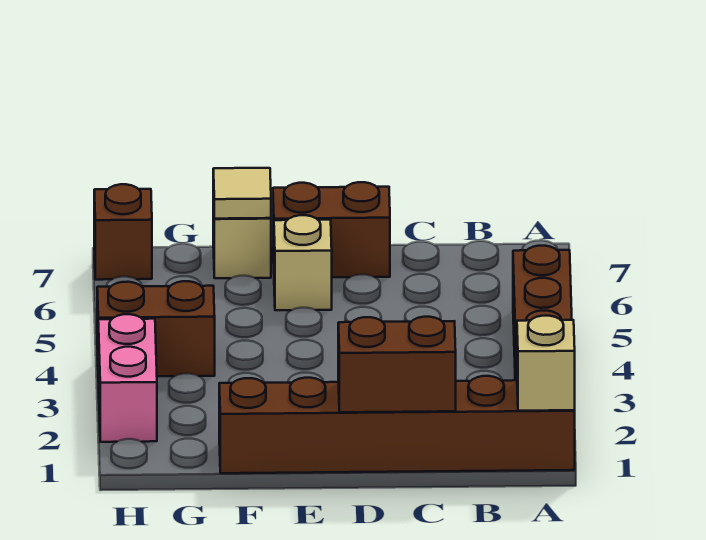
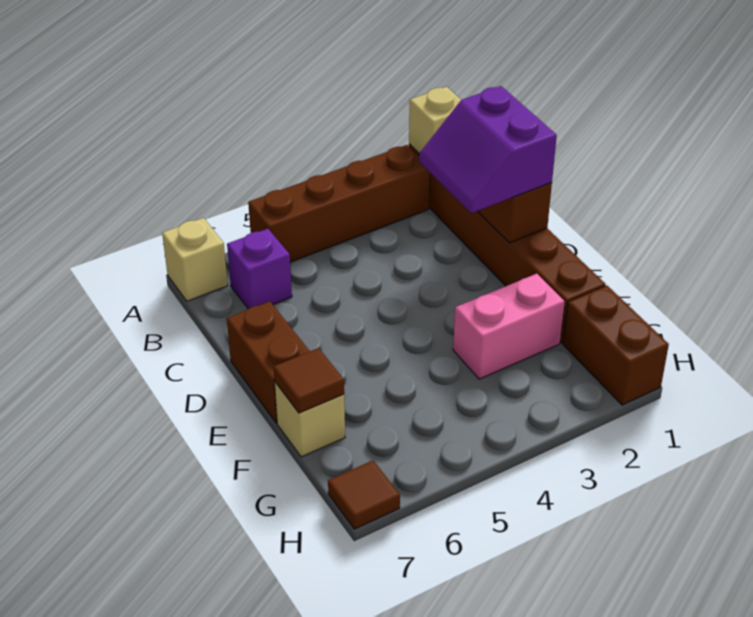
none -> purple 1x1 brick [227,229,292,309]
none -> purple 2x2 slope [419,86,557,213]
tan 1x1 brick [274,215,332,310] -> tan 1x1 brick moved to [162,218,228,301]
tan 1x1 tile [213,168,271,219] -> brown 1x1 tile [274,348,344,413]
brown 1x2 brick [97,281,215,376] -> brown 1x2 brick moved to [563,285,669,405]
pink 1x2 brick [98,314,157,442] -> pink 1x2 brick moved to [453,274,565,379]
brown 1x1 brick [94,184,152,280] -> brown 1x1 tile [328,460,400,529]

